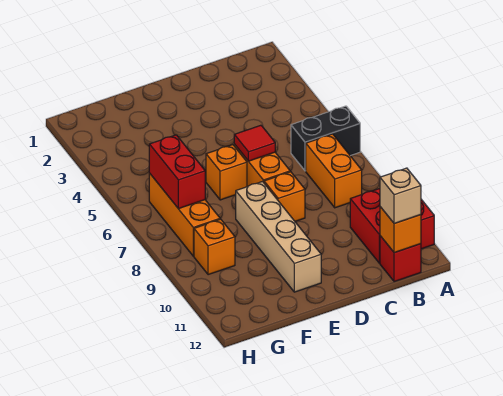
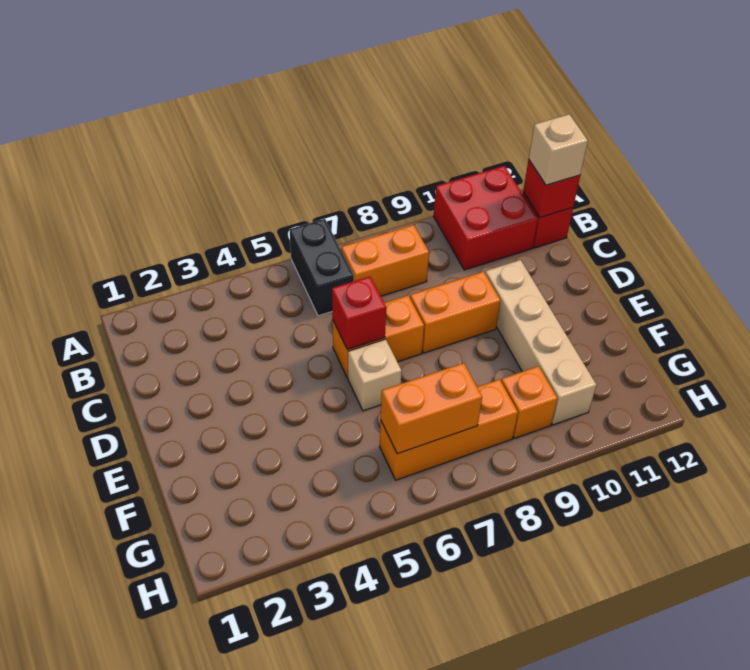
orange 1x1 brick [380,207,421,253] -> red 1x1 brick [523,160,580,218]
red 1x1 tile [234,125,275,161] -> red 1x1 brick [332,276,386,349]
orange 1x1 brick [264,172,305,221] -> orange 1x2 brick [410,272,501,353]
orange 1x1 brick [206,145,247,200] -> tan 1x1 brick [348,339,402,411]
tan 1x4 brick [236,182,321,292] -> tan 1x4 brick turned to [485,260,596,425]
red 1x2 brick [149,135,205,209] -> orange 1x2 brick [381,363,482,454]

